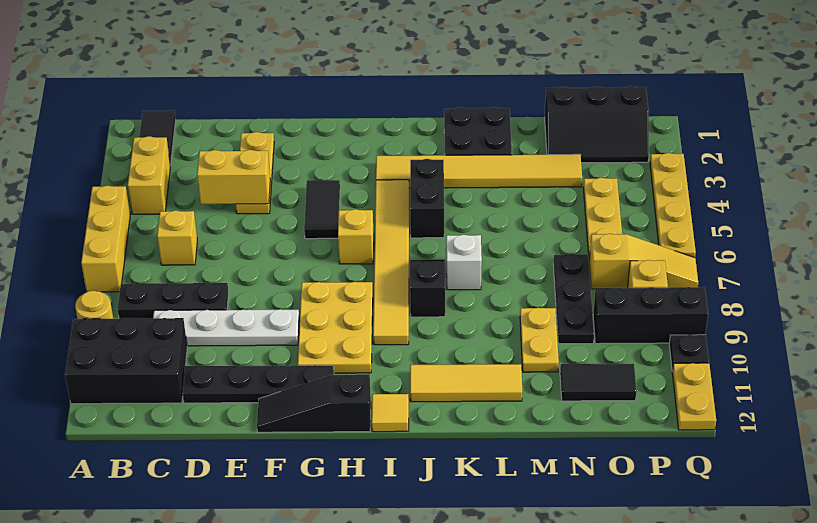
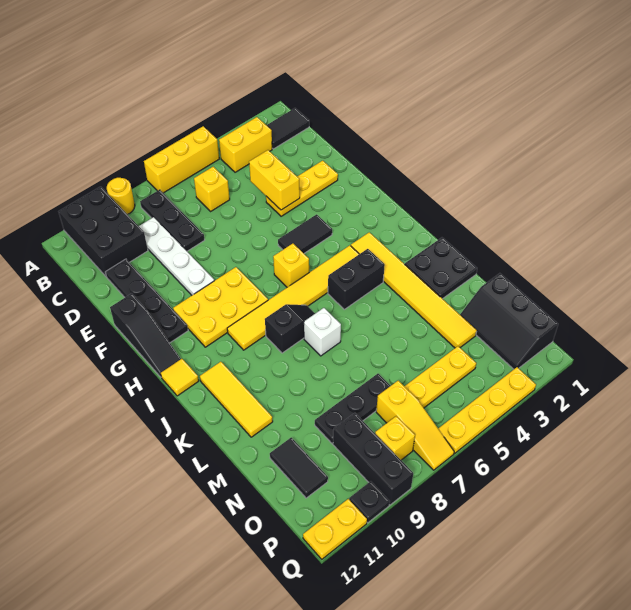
black 1x3 slope [257,374,371,432] -> black 1x3 slope turned to [110,293,181,377]
yellow 1x2 plate [520,308,559,372] -> none

